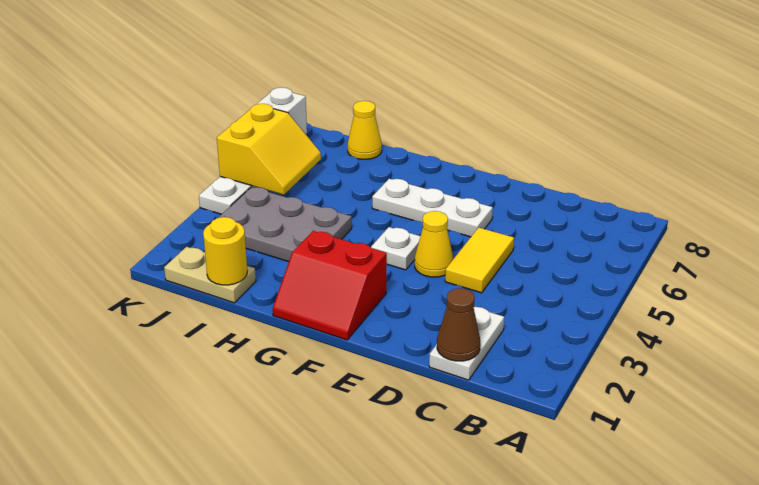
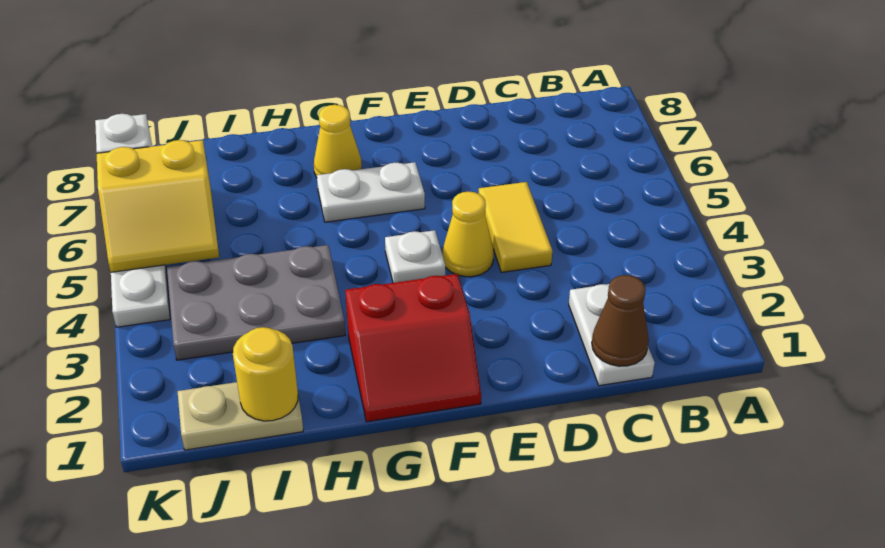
white 1x3 plate [372,179,493,237] -> white 1x2 plate [317,162,425,222]
yellow 1x1 cone [348,101,382,159] -> yellow 1x1 cone moved to [314,105,362,178]
yellow 2x2 slope [217,104,321,195] -> yellow 2x2 slope turned to [97,140,219,272]

